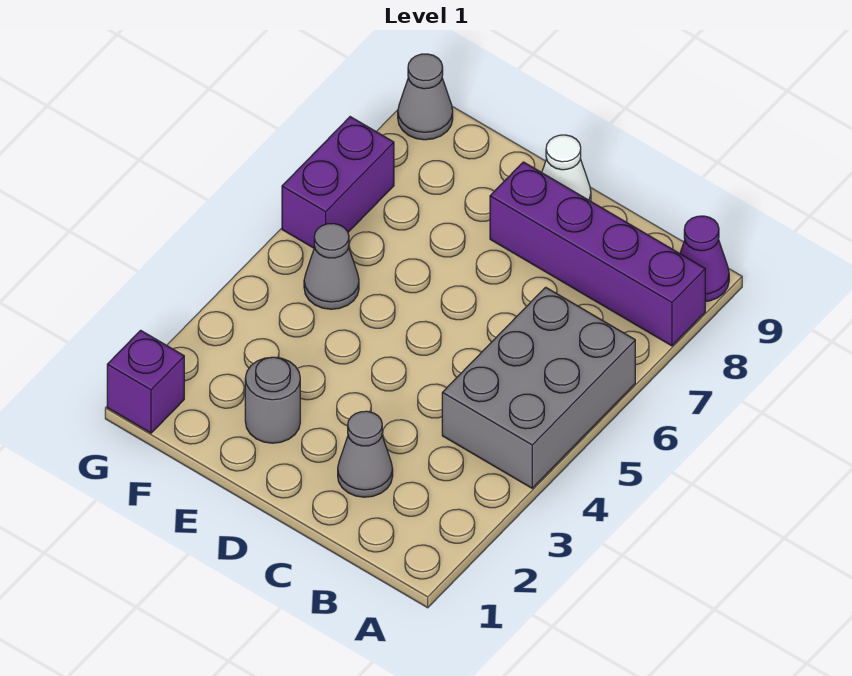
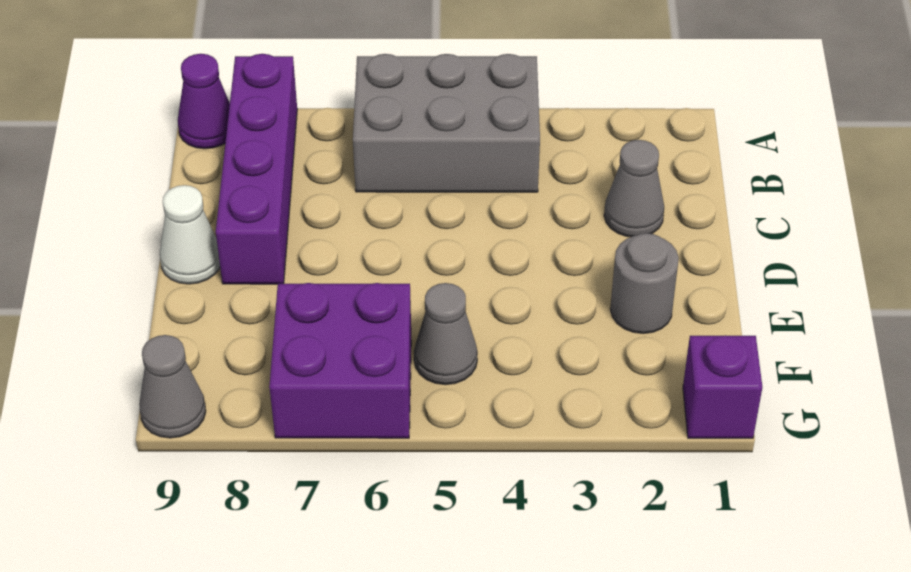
purple 1x2 brick [282,117,394,248] -> purple 2x2 brick [269,283,411,438]

